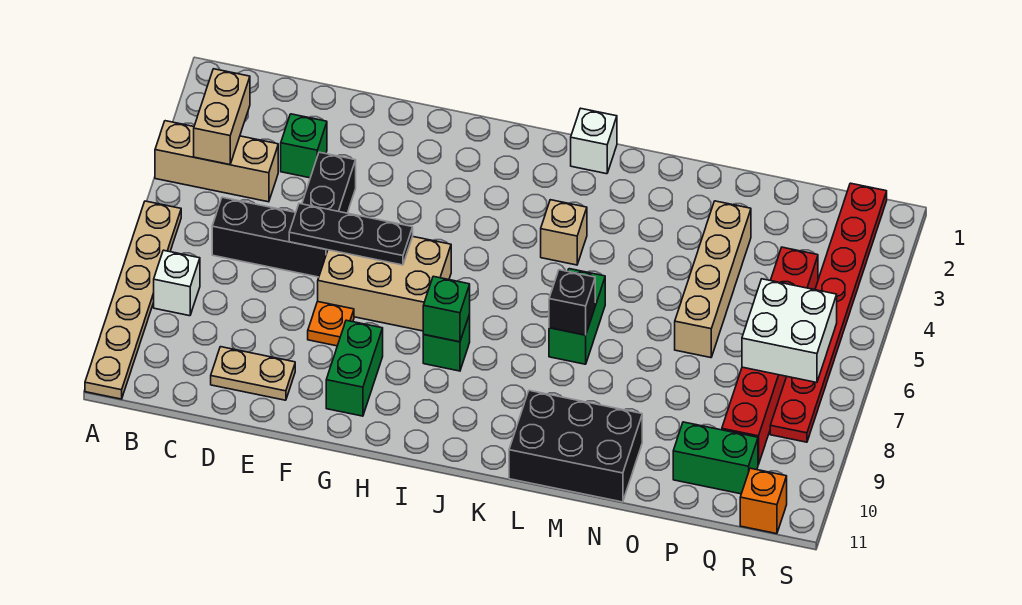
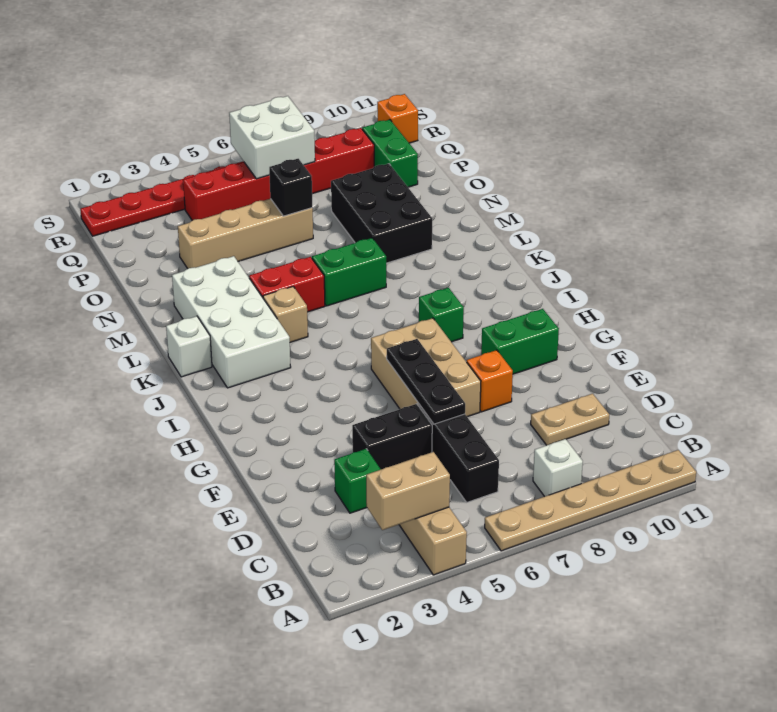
tan 1x2 plate [211,347,295,400] -> tan 1x2 plate turned to [531,394,609,445]
orange 1x1 plate [308,302,354,346] -> orange 1x1 brick [467,350,513,412]
green 1x1 brick [423,276,470,342] -> none
none -> white 2x4 brick [172,256,291,388]
none -> red 1x2 brick [249,257,325,312]
black 1x1 brick [549,270,595,335] -> black 1x1 brick moved to [269,159,312,216]
black 2x3 brick [509,390,642,502] -> black 2x3 brick moved to [331,164,432,263]

